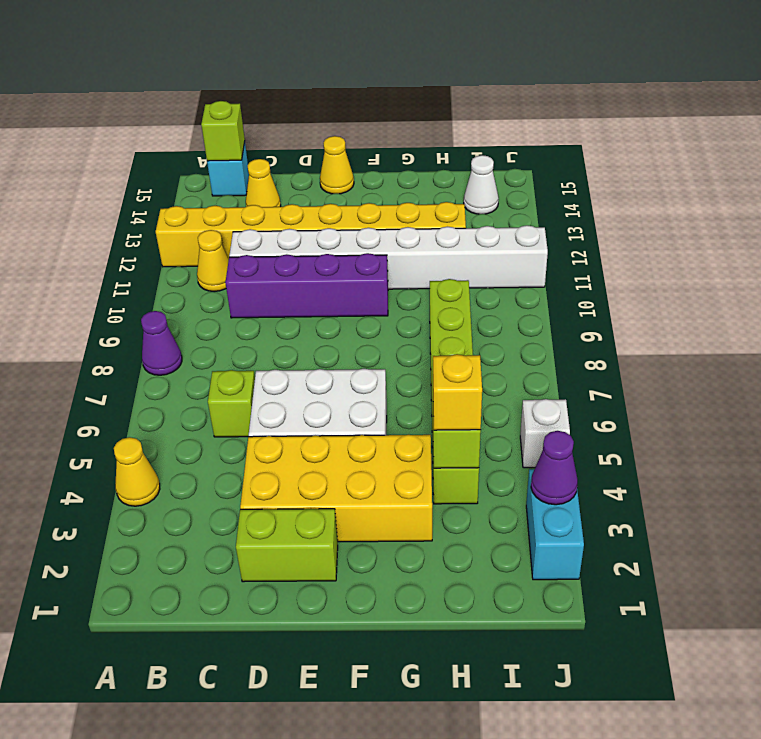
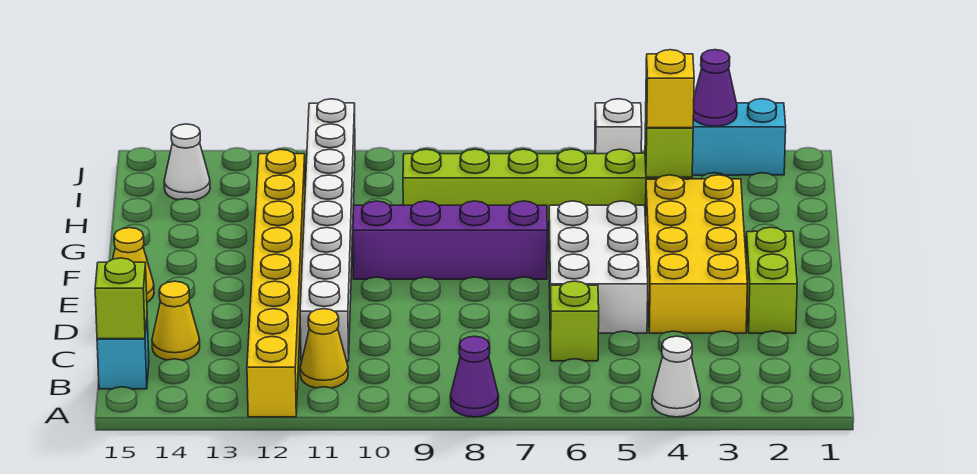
yellow 1x1 cone [114,437,160,506] -> white 1x1 cone [652,336,700,417]
purple 1x4 brick [225,253,388,318] -> purple 1x4 brick turned to [353,201,547,279]

